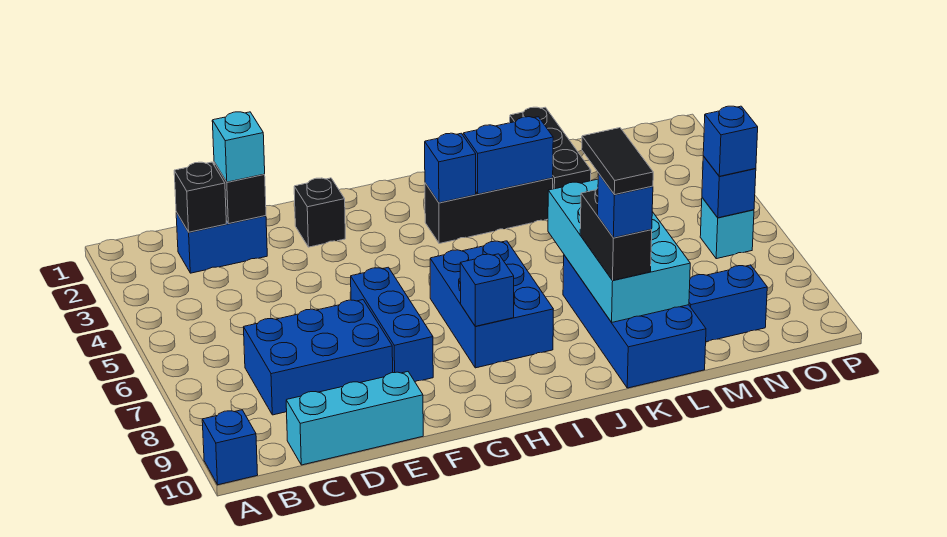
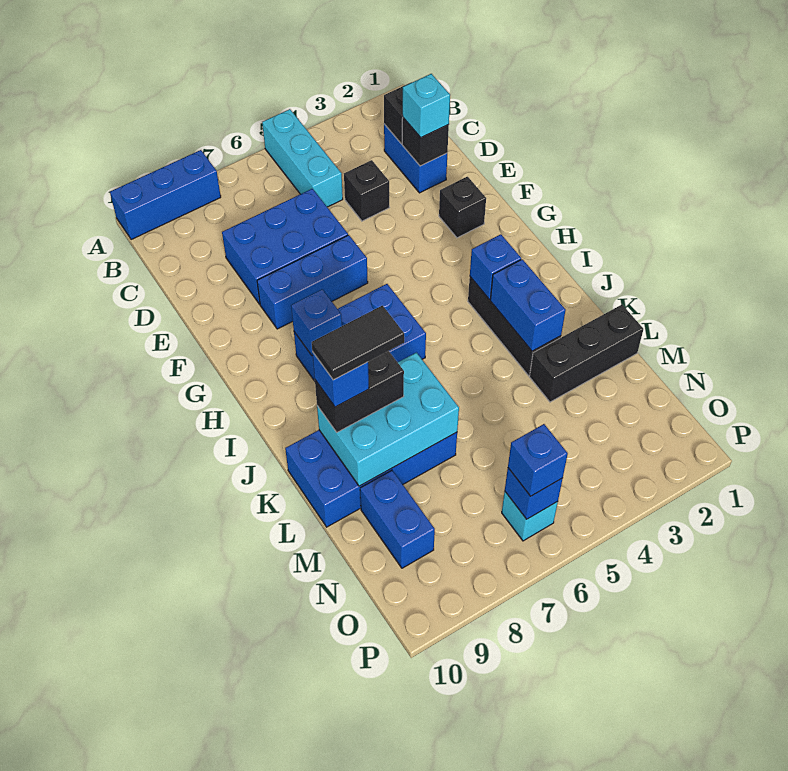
blue 1x1 brick [202,410,258,485] -> blue 1x3 brick [110,150,221,240]
blue 2x3 brick [243,300,393,415] -> blue 2x3 brick turned to [222,189,348,304]
cyan 1x3 brick [286,372,423,465] -> cyan 1x3 brick moved to [262,109,343,207]
none -> black 1x1 brick [344,160,389,221]
cyan 2x4 brick [548,179,690,322] -> cyan 2x3 brick [317,353,459,486]

